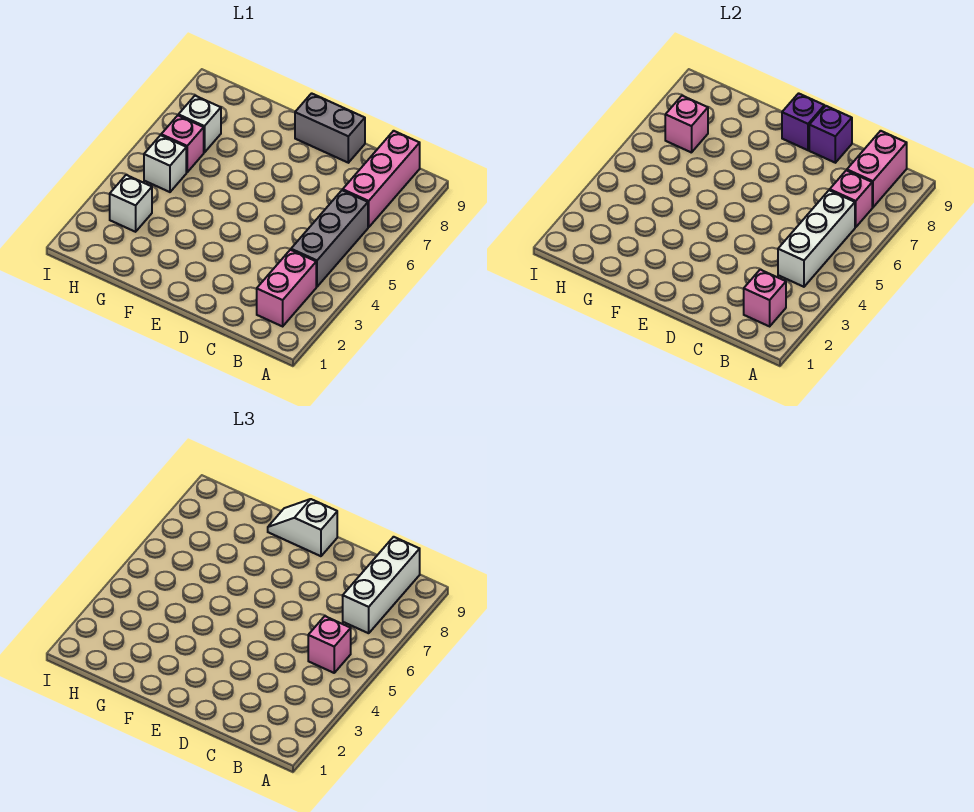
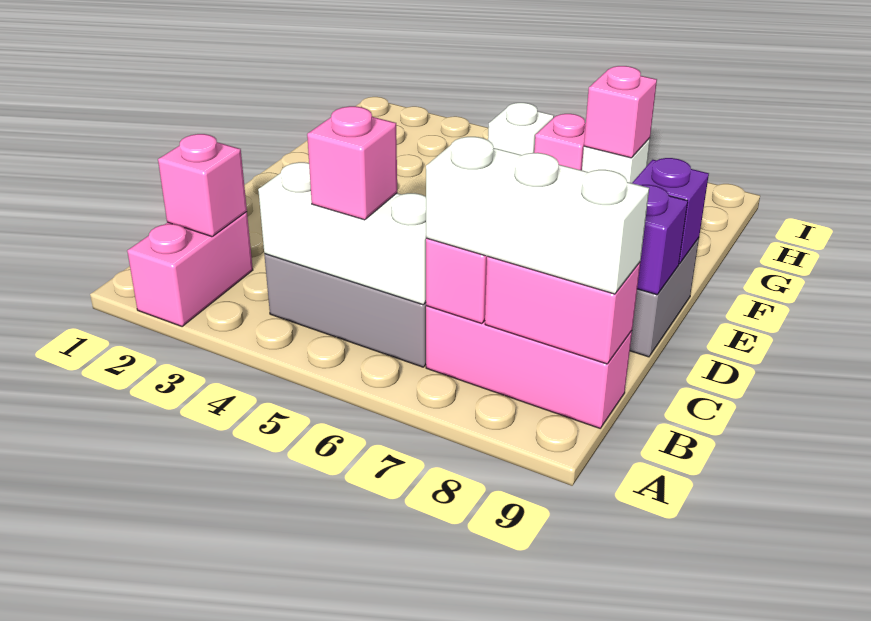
pink 1x2 brick [257,250,316,326] -> pink 1x2 brick turned to [127,212,253,327]
white 1x2 slope [268,499,337,556] -> none
white 1x1 brick [110,175,152,232] -> none

